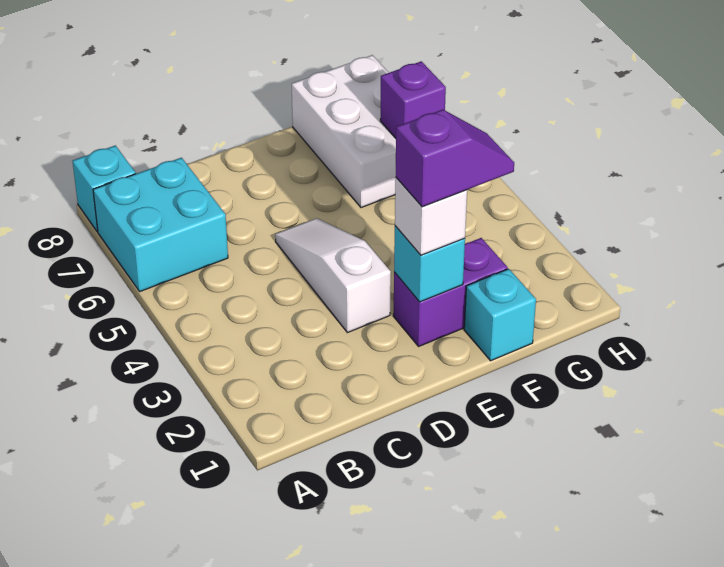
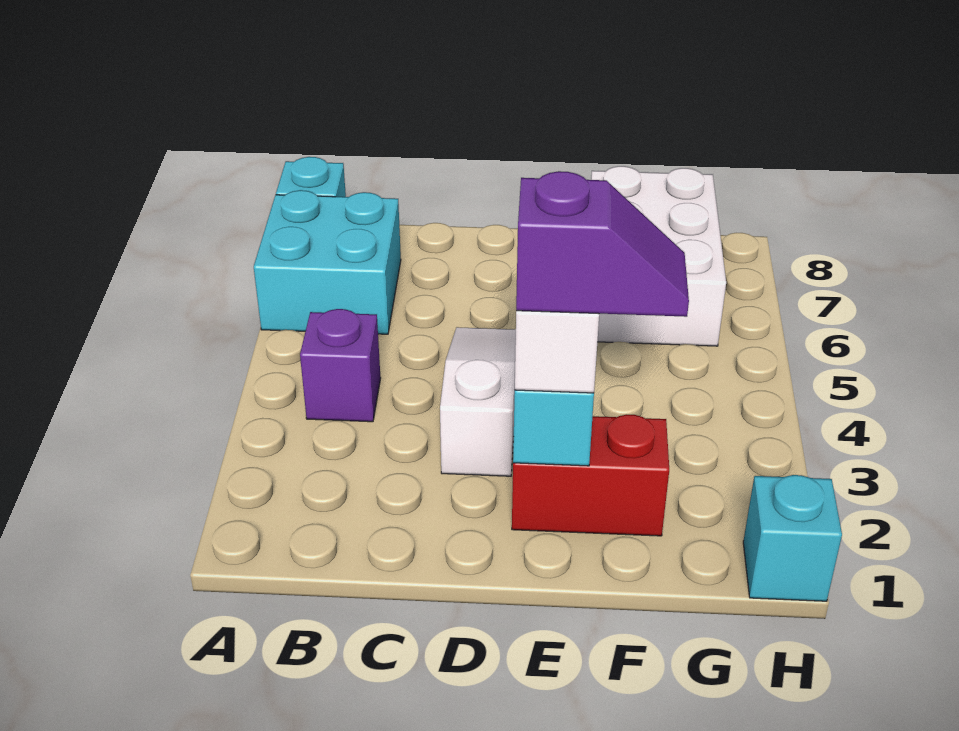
purple 1x2 brick [394,238,508,347] -> red 1x2 brick [512,415,669,536]
cyan 1x1 brick [464,269,536,361] -> cyan 1x1 brick moved to [743,475,842,601]
purple 1x1 brick [380,61,446,138] -> purple 1x1 brick moved to [300,309,381,422]

